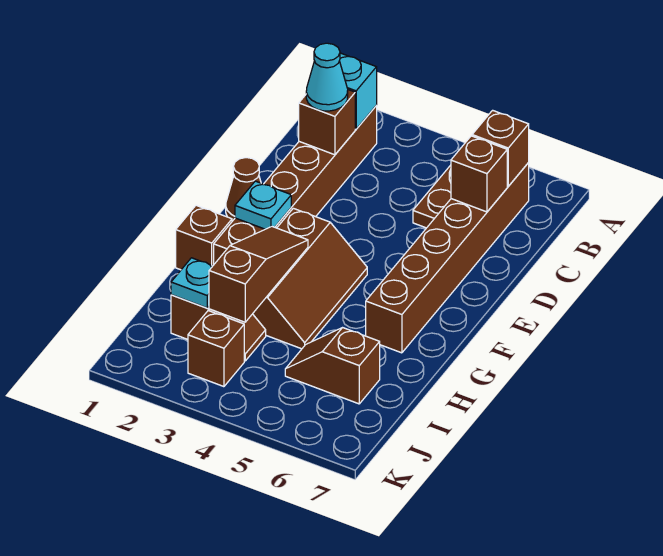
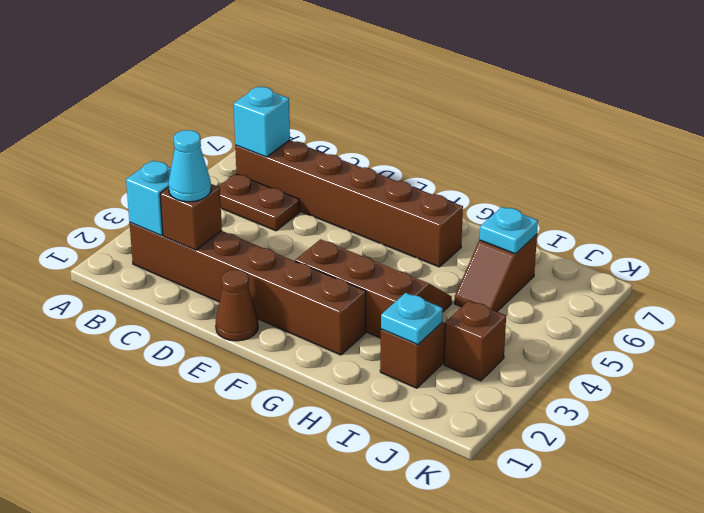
brown 1x1 brick [472,110,529,186] -> cyan 1x1 brick [234,87,290,157]
brown 1x1 brick [451,136,507,212] -> none
cyan 1x1 plate [235,181,291,229] -> cyan 1x1 plate moved to [480,207,538,254]
brown 1x1 brick [176,205,232,270] -> none
brown 1x3 slope [209,227,308,322] -> none

